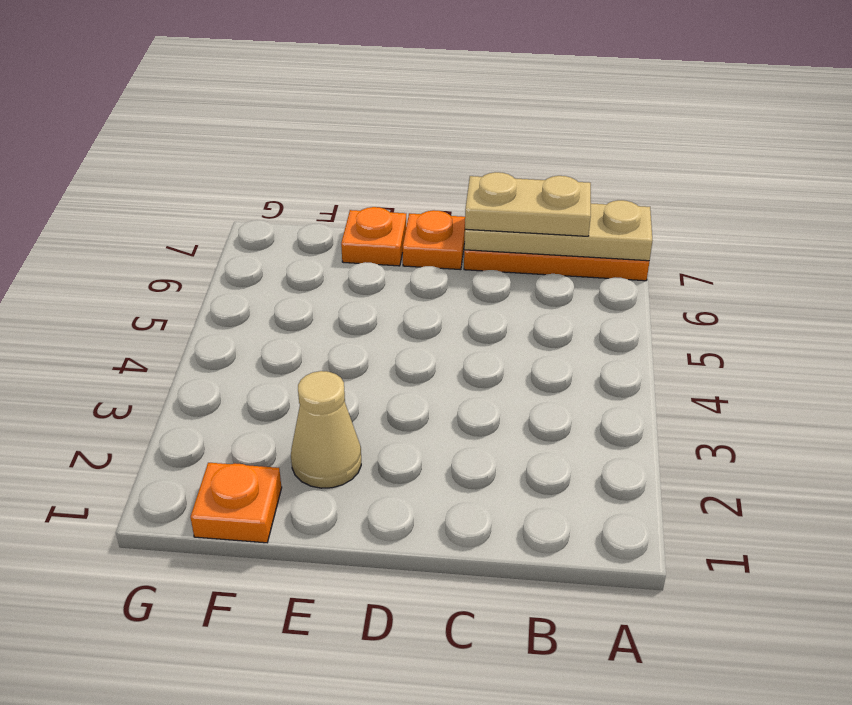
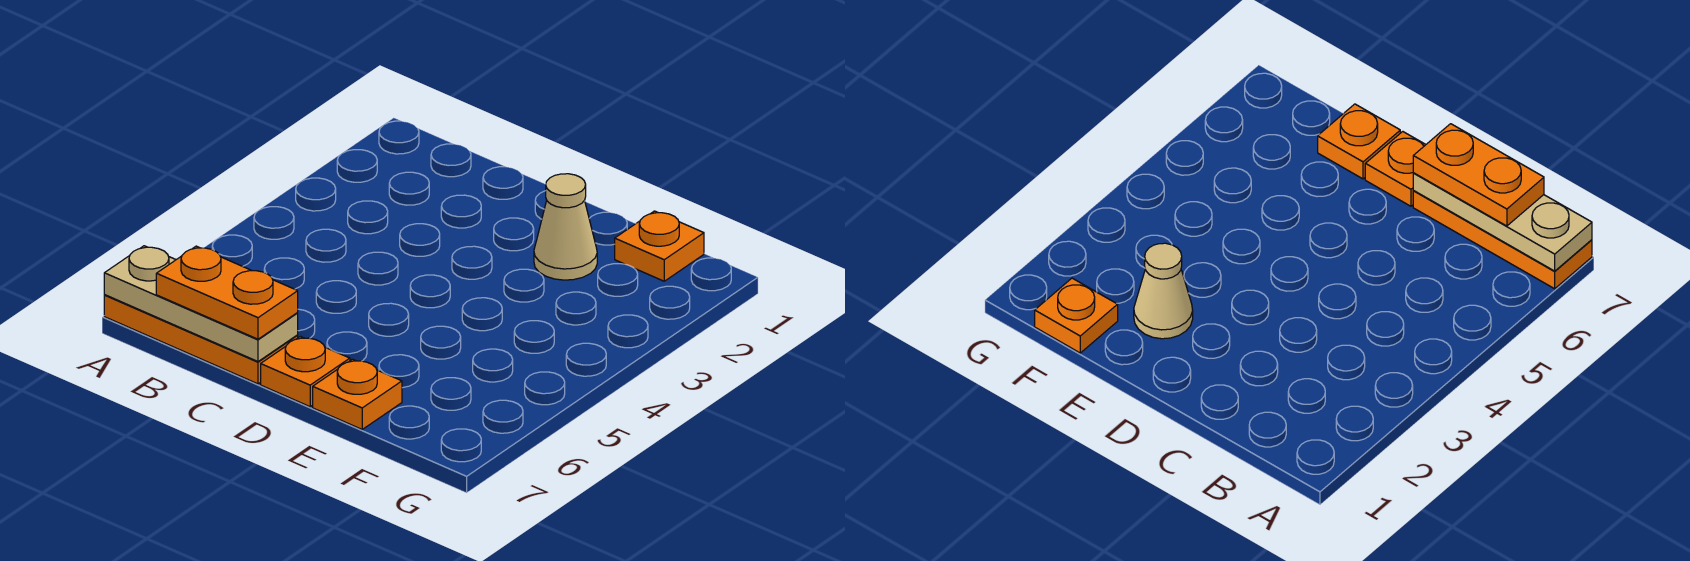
tan 1x2 plate [465,172,591,236] -> orange 1x2 plate [156,246,298,339]

